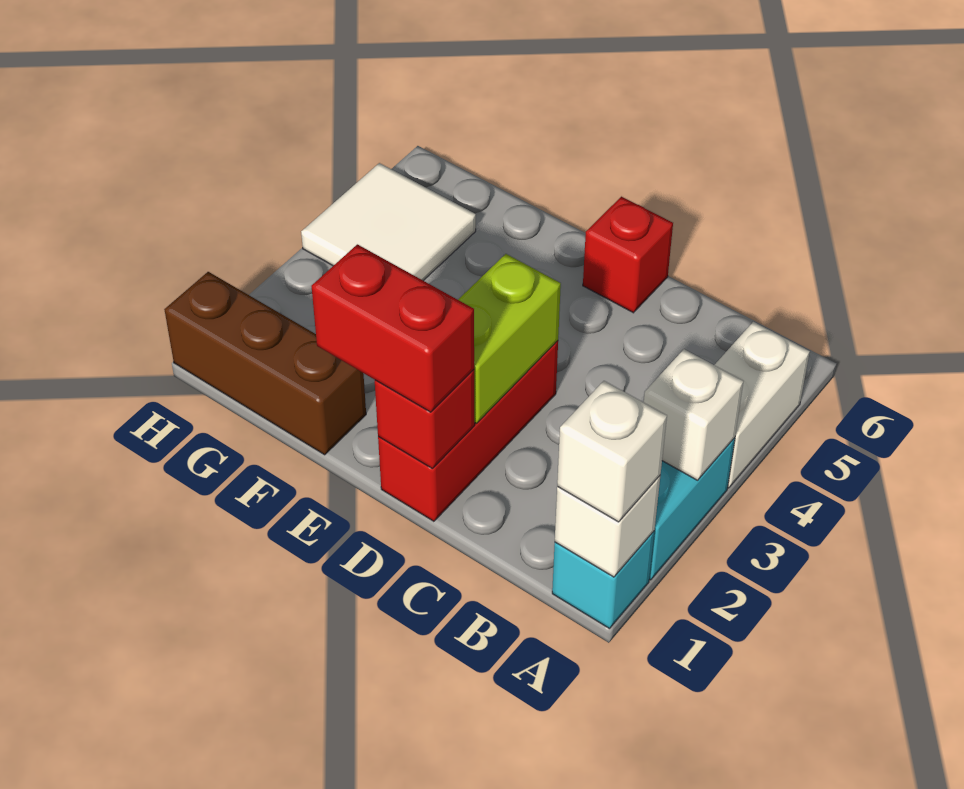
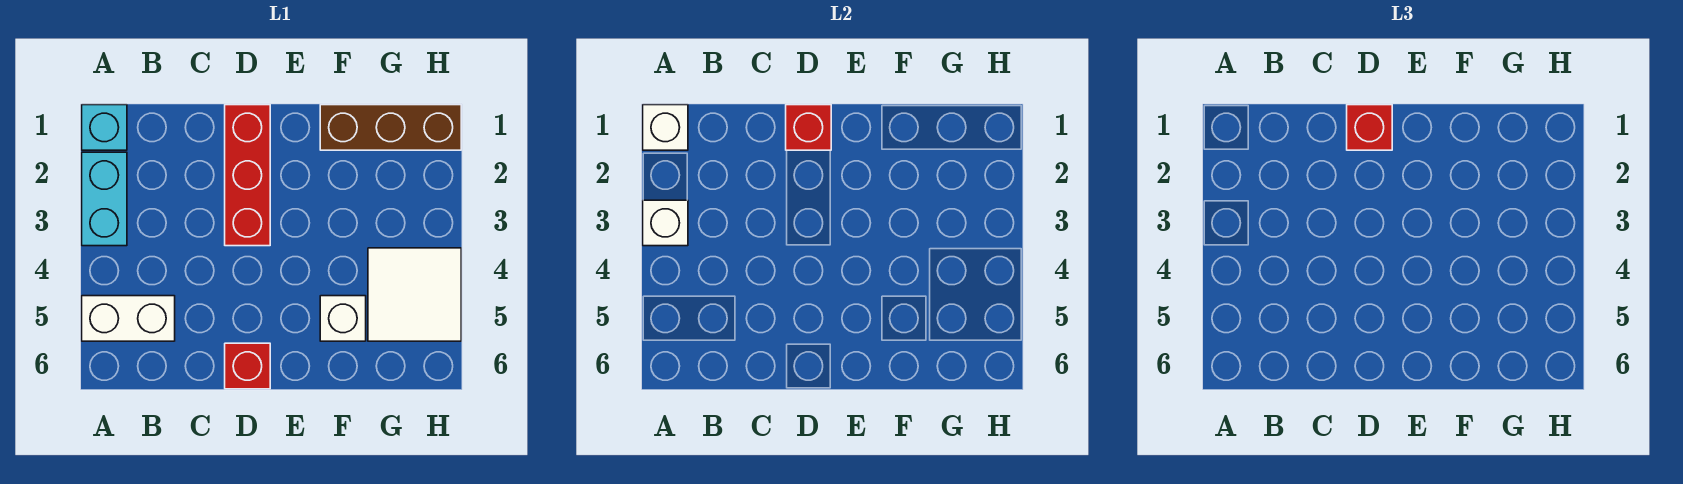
white 1x1 brick [557,381,667,522] -> white 1x1 brick moved to [320,296,366,341]
white 1x2 brick [715,322,810,488] -> white 1x2 brick turned to [82,296,175,341]
red 1x2 brick [311,244,474,412] -> red 1x1 brick [1347,105,1392,150]
lime 1x2 brick [458,254,561,423] -> none

